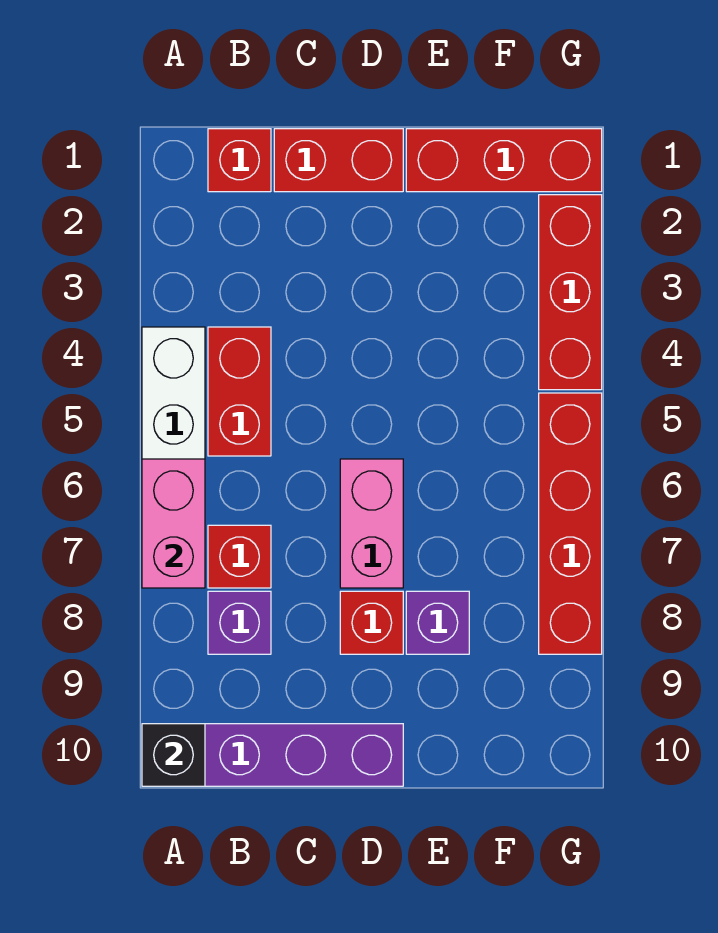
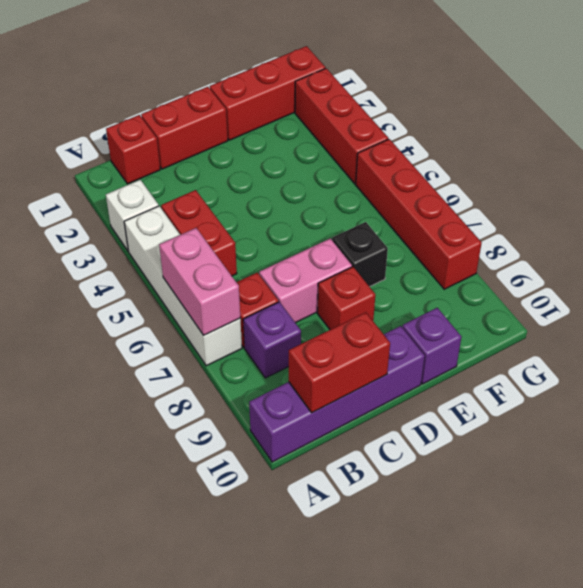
none -> white 1x1 brick [106,180,159,251]
black 1x1 brick [142,724,205,786] -> black 1x1 brick moved to [332,222,388,287]
none -> red 1x2 brick [289,312,390,413]
pink 1x2 brick [340,459,403,588] -> pink 1x2 brick turned to [259,238,352,323]
purple 1x1 brick [406,591,469,654] -> purple 1x1 brick moved to [402,308,461,384]

